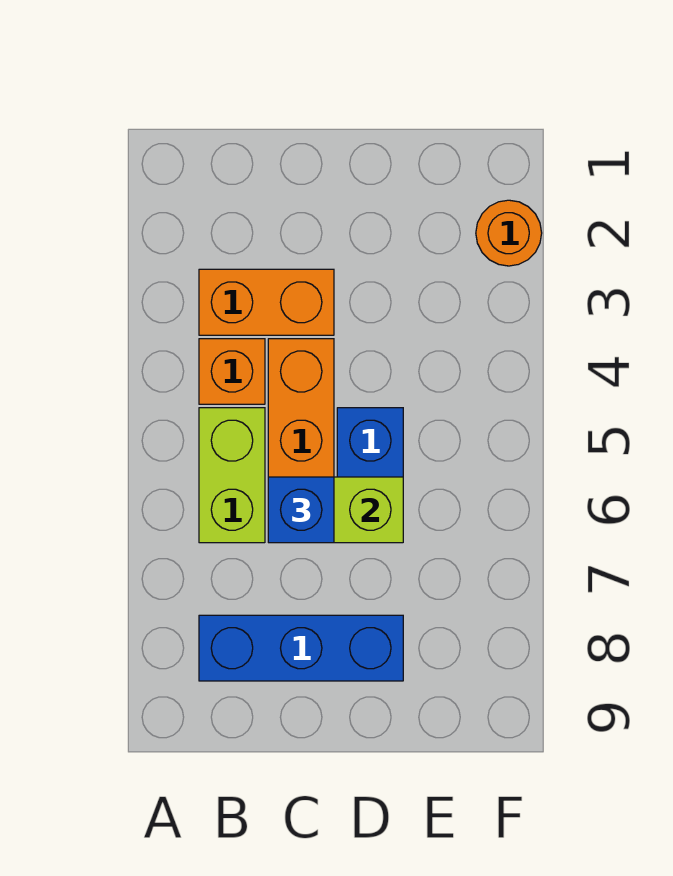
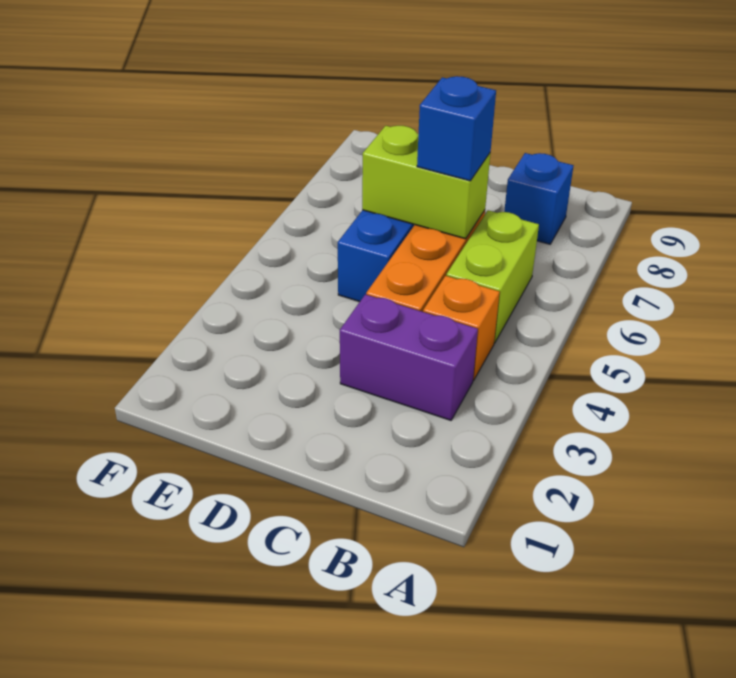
orange 1x2 brick [199,269,334,335] -> purple 1x2 brick [340,294,478,420]
blue 1x3 brick [199,615,403,681] -> blue 1x1 brick [504,153,573,244]
orange 1x1 round brick [476,200,542,266] -> none

